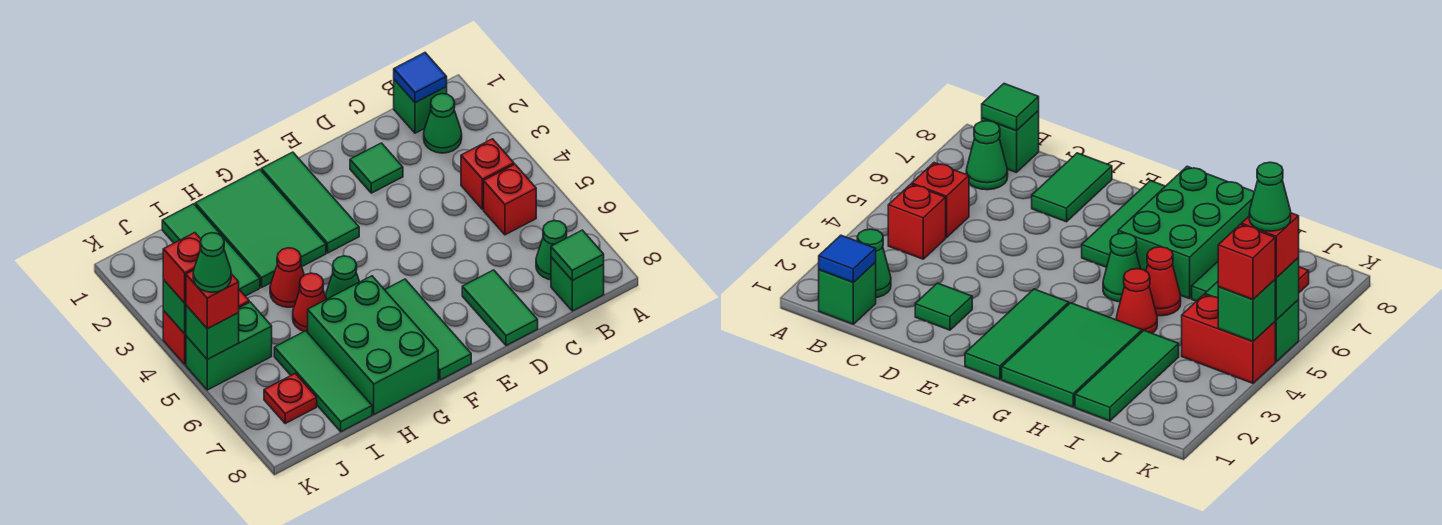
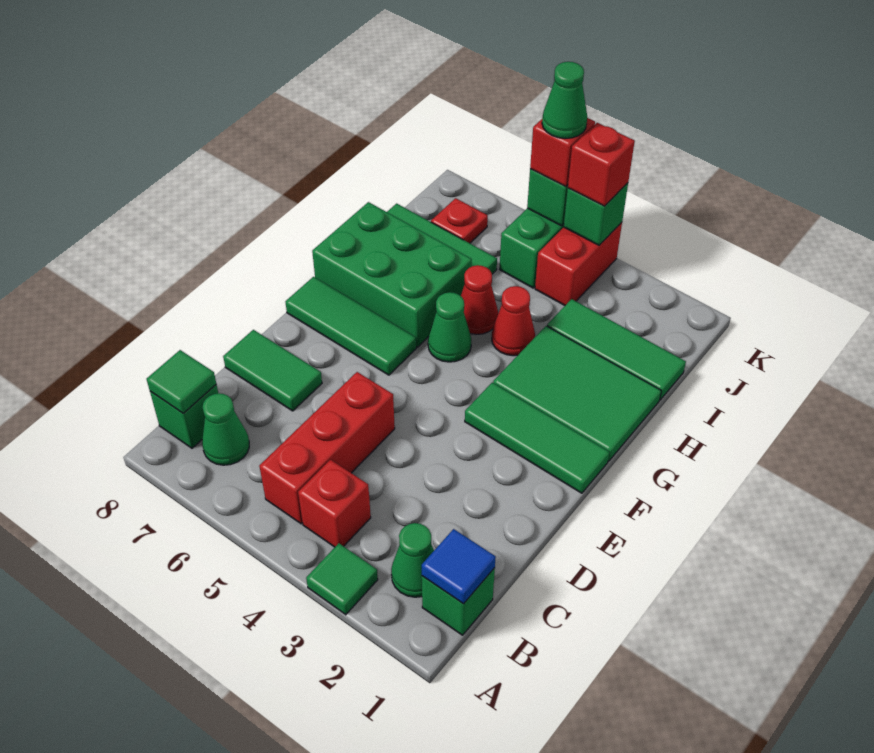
red 1x1 brick [484,164,536,235] -> red 1x3 brick [259,372,395,524]
green 1x1 tile [350,143,403,193] -> green 1x1 tile moved to [306,543,378,615]

